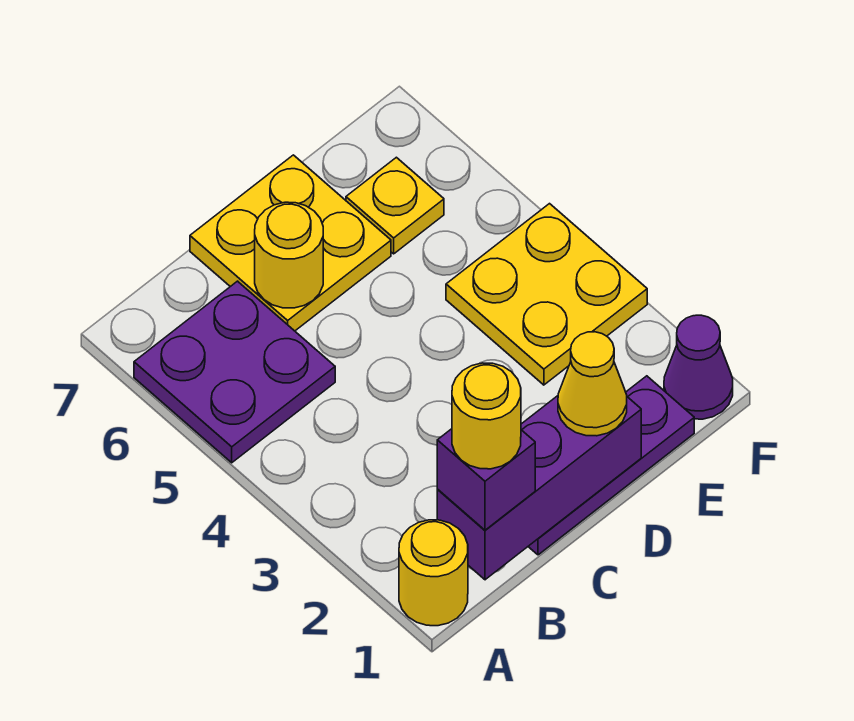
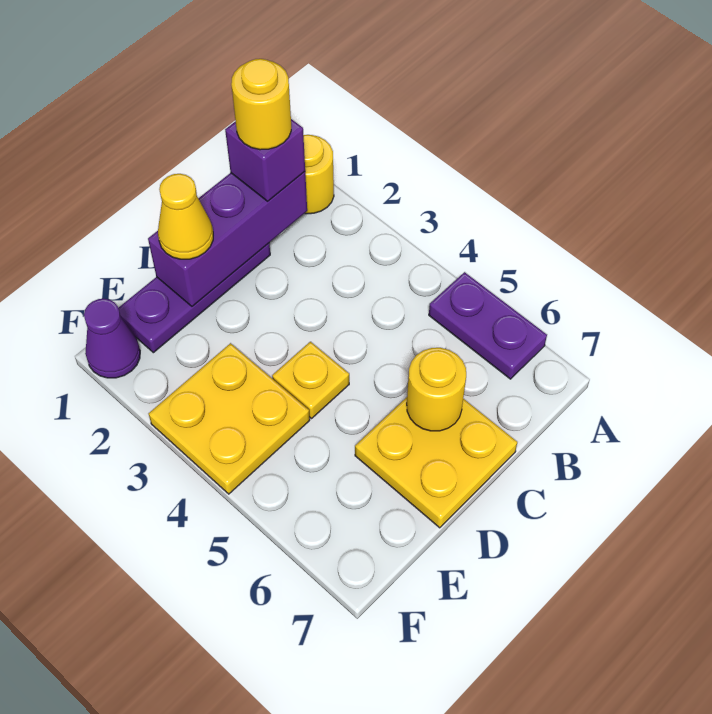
purple 2x2 plate [134,281,335,463] -> purple 1x2 plate [429,272,547,379]
yellow 1x1 plate [346,157,444,254] -> yellow 1x1 plate moved to [272,342,349,418]

